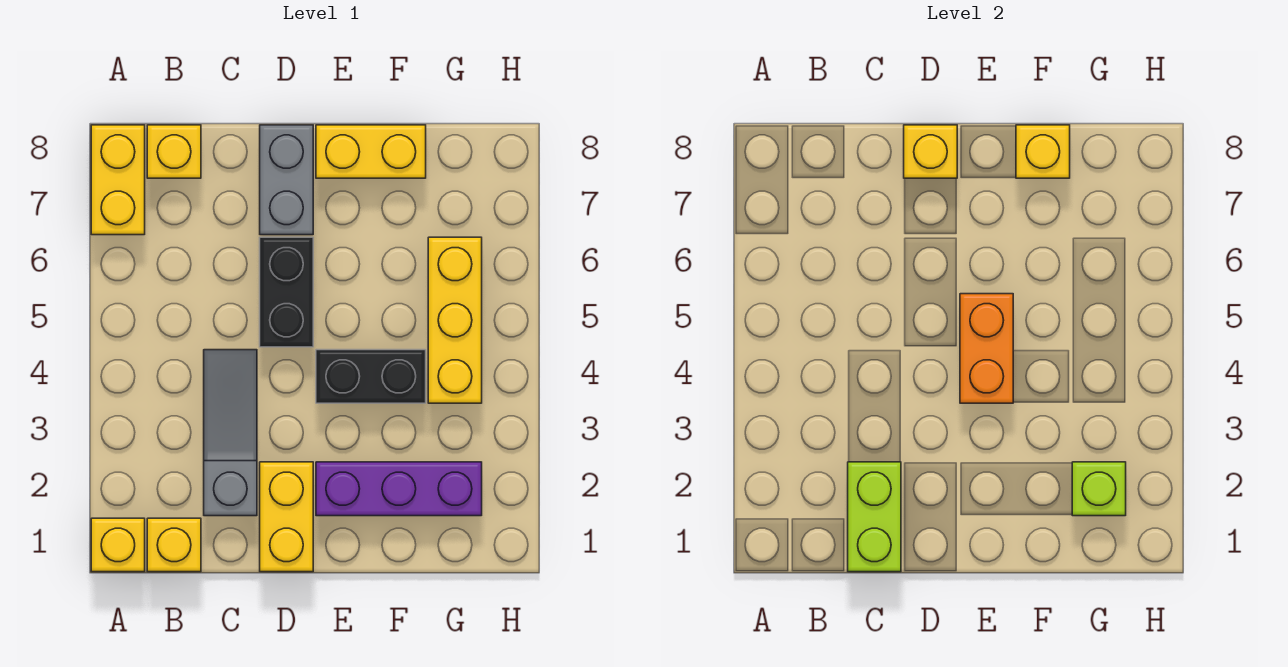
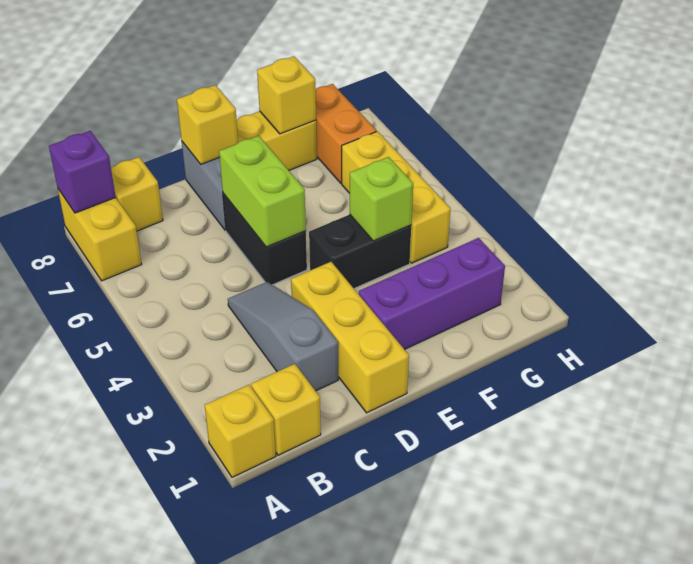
none -> purple 1x1 brick [49,131,116,213]
lime 1x2 brick [848,462,901,572] -> lime 1x2 brick moved to [219,136,306,247]
yellow 1x2 brick [260,462,313,572] -> yellow 1x3 brick [291,262,409,413]
orange 1x2 brick [960,294,1013,403] -> orange 1x2 brick moved to [316,84,376,183]
lime 1x1 brick [1072,462,1126,516] -> lime 1x1 brick moved to [350,157,413,241]

